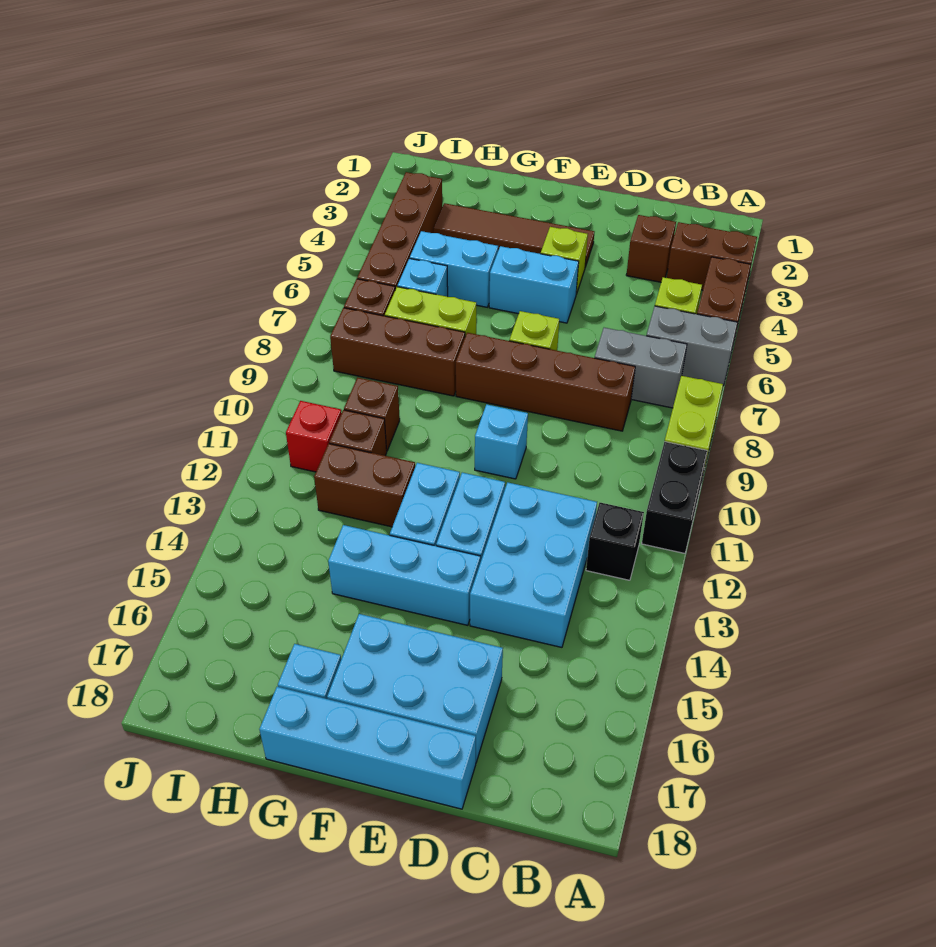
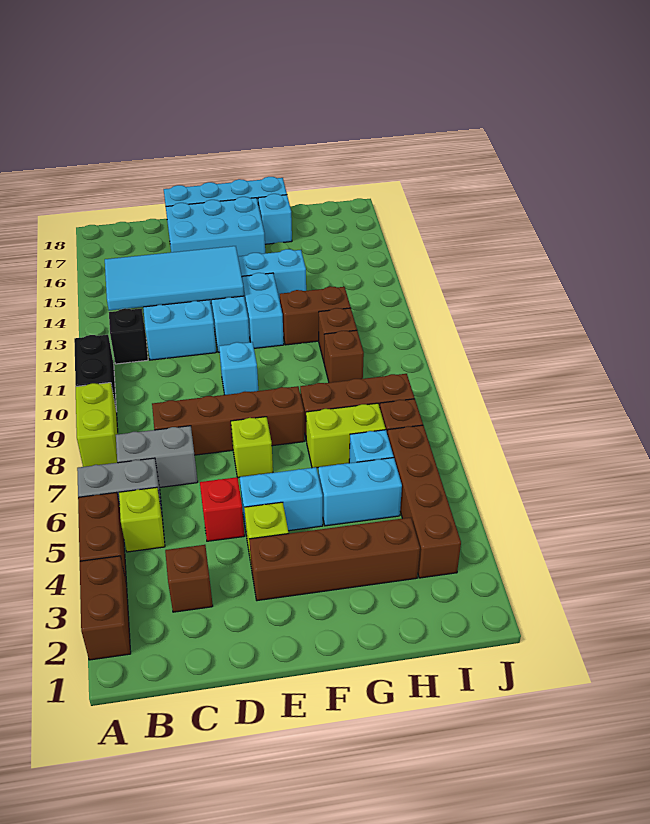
brown 1x2 brick [667,222,757,290] -> brown 1x2 brick turned to [80,556,131,660]
none -> cyan 2x4 tile [105,246,244,311]
brown 1x4 tile [434,203,594,267] -> brown 1x4 brick [249,517,420,601]
red 1x1 brick [286,401,342,472] -> red 1x1 brick moved to [200,477,244,541]

